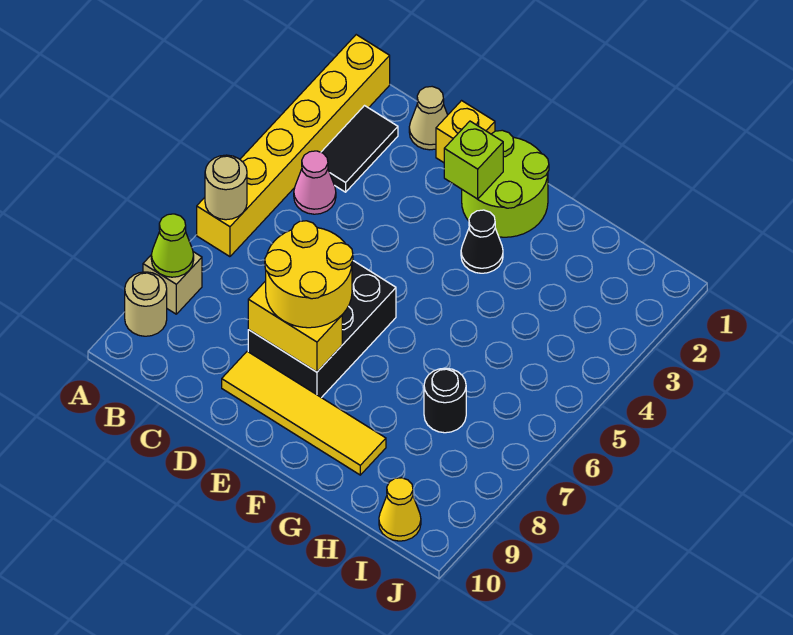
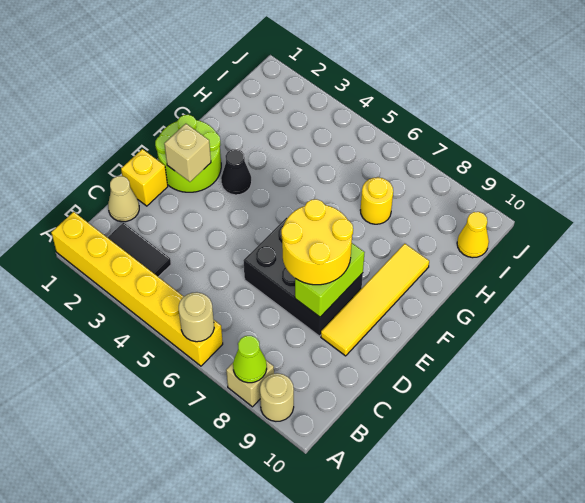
pink 1x1 cone [294,151,336,214] -> none
yellow 1x2 brick [248,281,342,372] -> lime 1x2 brick [295,243,365,317]
lime 1x1 brick [444,121,503,199] -> tan 1x1 brick [164,124,211,182]
black 1x1 round brick [424,368,466,433] -> yellow 1x1 round brick [360,177,393,224]

